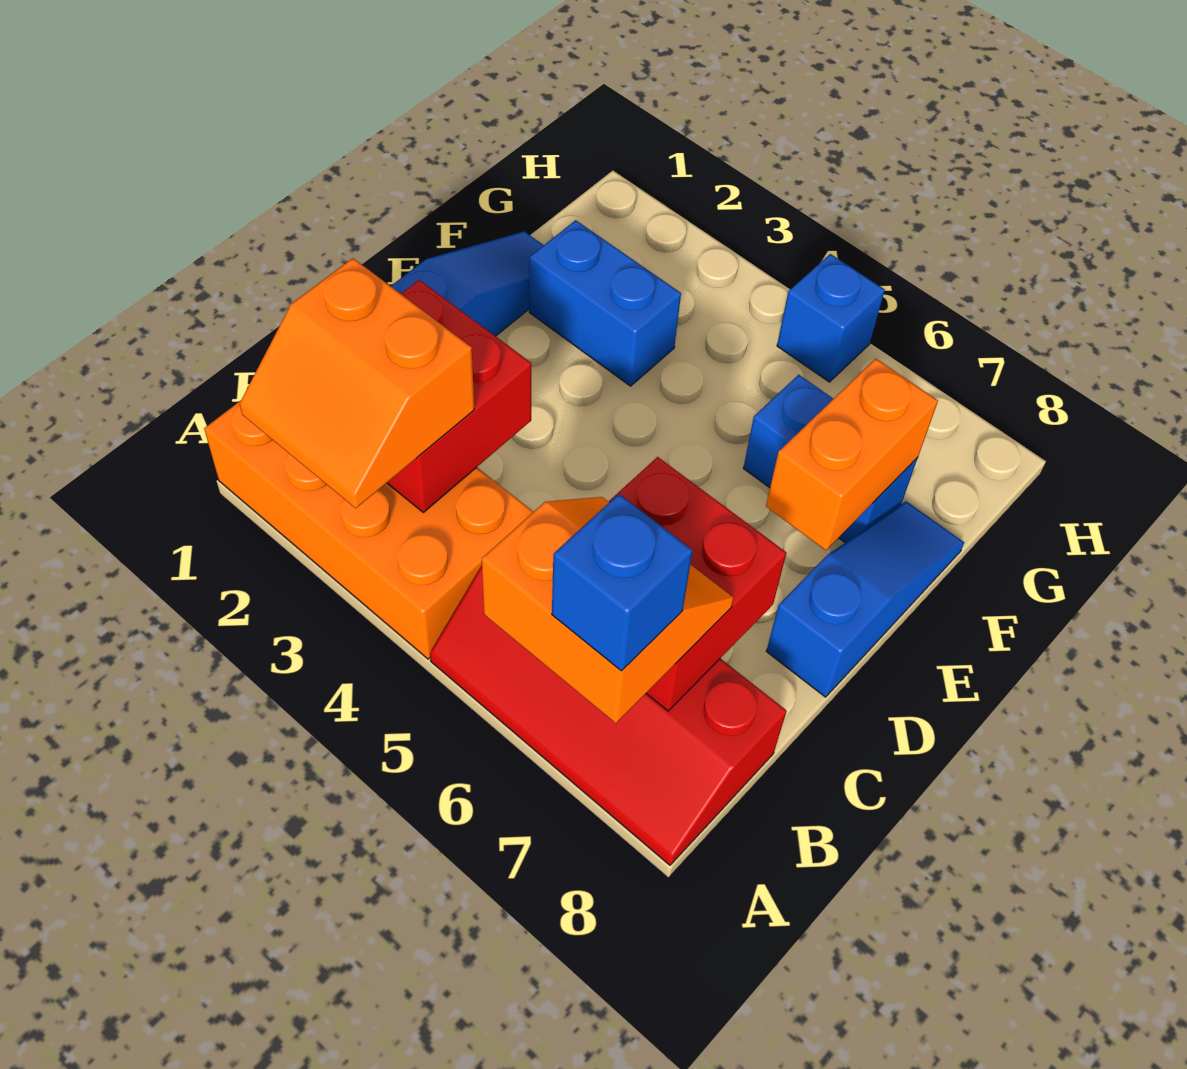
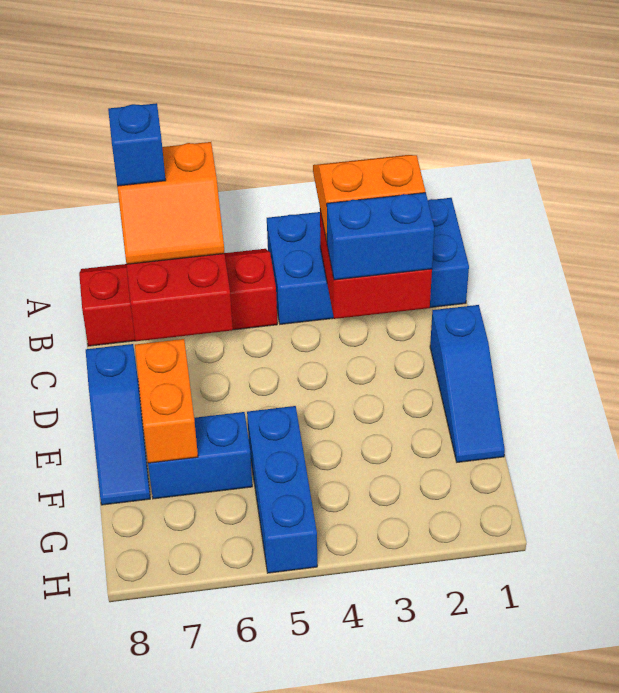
orange 2x4 brick [204,401,533,659] -> blue 2x4 brick [267,198,469,324]
blue 1x2 brick [529,220,681,386] -> blue 1x2 brick moved to [327,193,434,280]
blue 1x1 brick [777,254,885,382] -> blue 1x3 brick [247,406,317,573]

